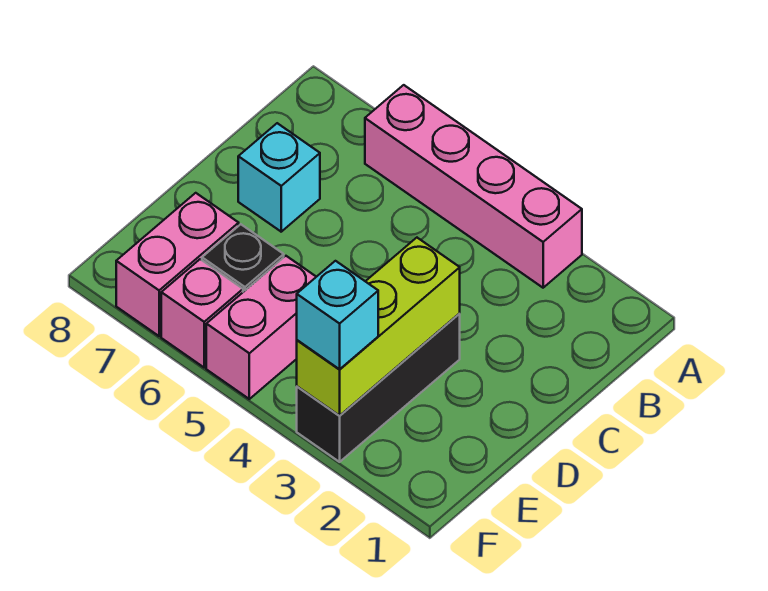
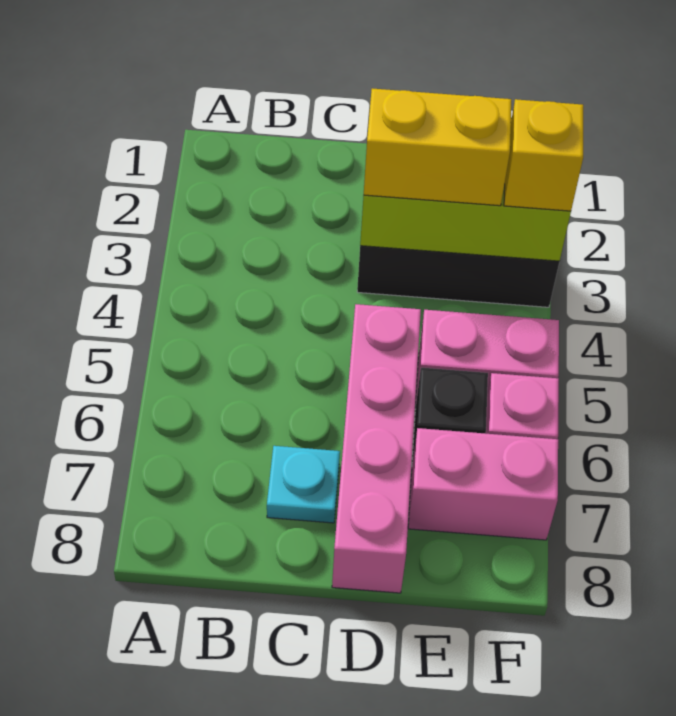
pink 1x4 brick [365,85,582,288] -> pink 1x4 brick moved to [332,304,421,593]
cyan 1x1 brick [238,123,320,232] -> cyan 1x1 plate [267,446,340,523]
none -> yellow 1x2 brick [364,88,511,206]
cyan 1x1 brick [297,261,378,369] -> yellow 1x1 brick [504,99,583,211]

